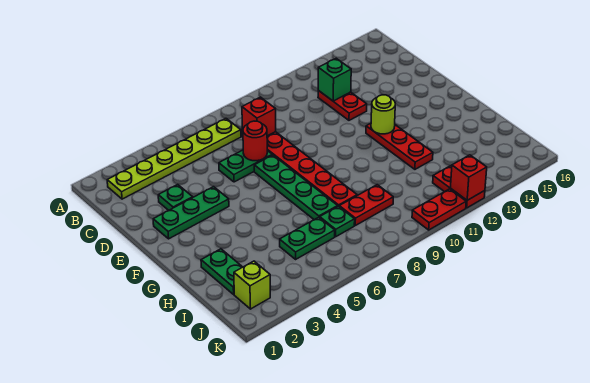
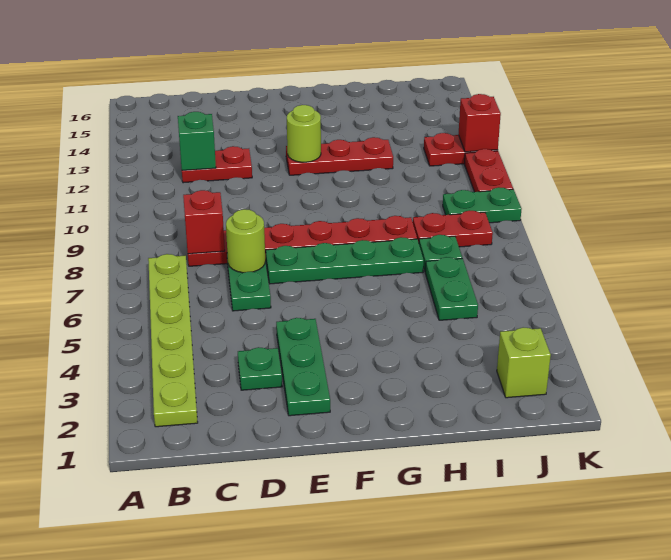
red 1x1 round brick [243,121,267,161] -> lime 1x1 round brick [226,209,265,273]
green 1x2 plate [201,249,242,294] -> green 1x2 plate moved to [443,187,521,223]
red 1x2 plate [339,185,393,225] -> red 1x2 plate turned to [413,211,493,247]

